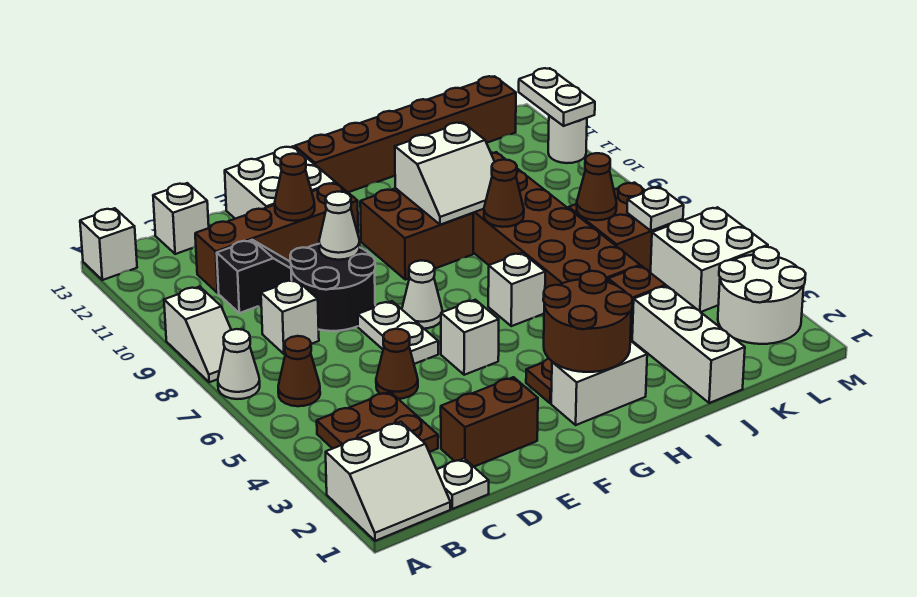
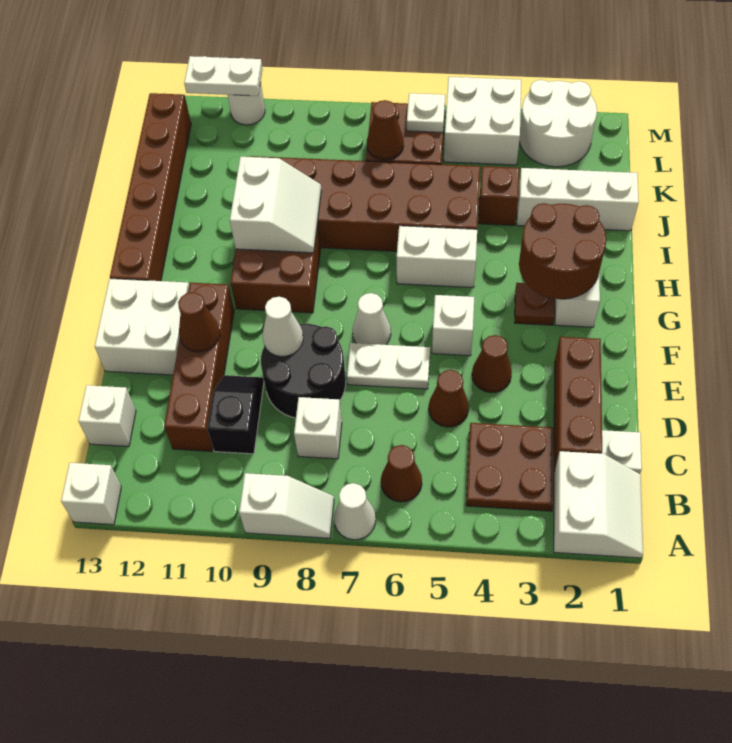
brown 1x2 brick [441,377,538,467] -> brown 1x3 brick [554,337,602,471]
white 1x1 brick [488,253,545,326] -> white 1x2 brick [397,226,477,288]
brown 1x1 cone [484,159,524,227] -> brown 1x1 cone moved to [472,335,512,393]

